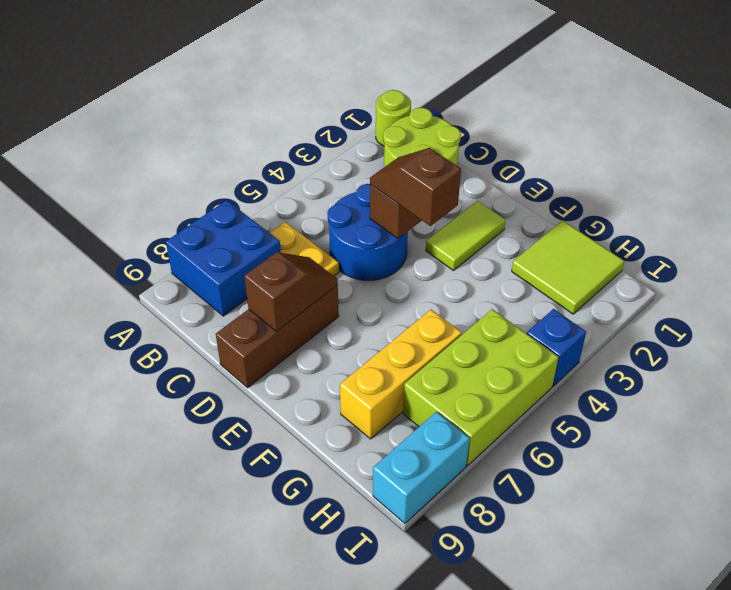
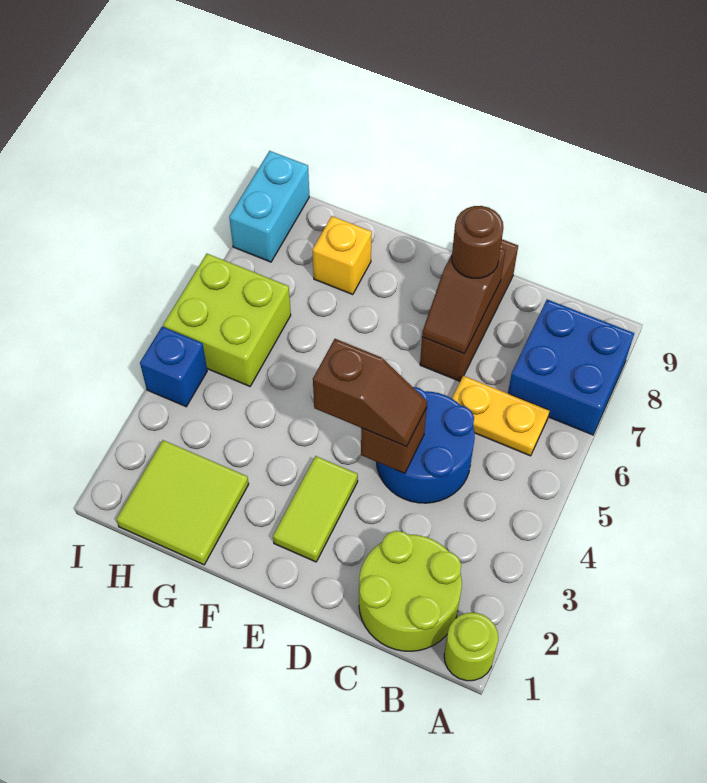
none -> brown 1x1 round brick [452,206,503,278]
yellow 1x3 brick [340,310,462,439] -> yellow 1x1 brick [312,216,372,295]
lime 2x3 brick [403,309,559,466] -> lime 2x2 brick [163,254,291,386]

